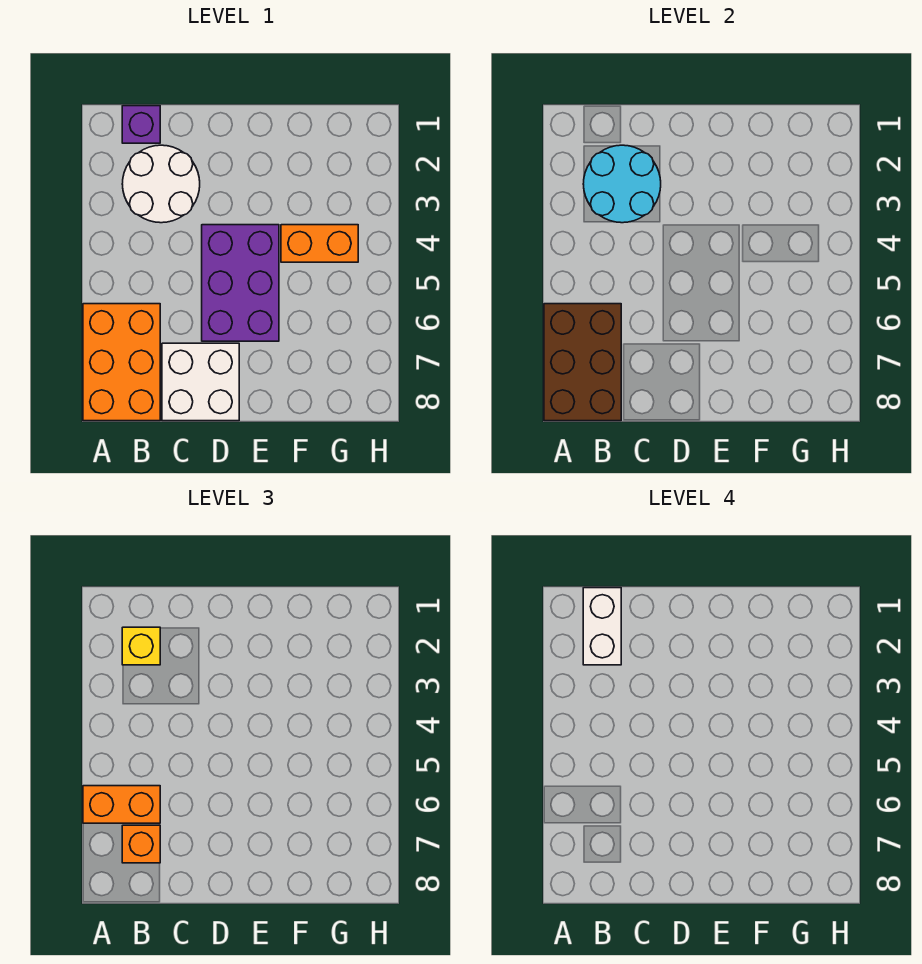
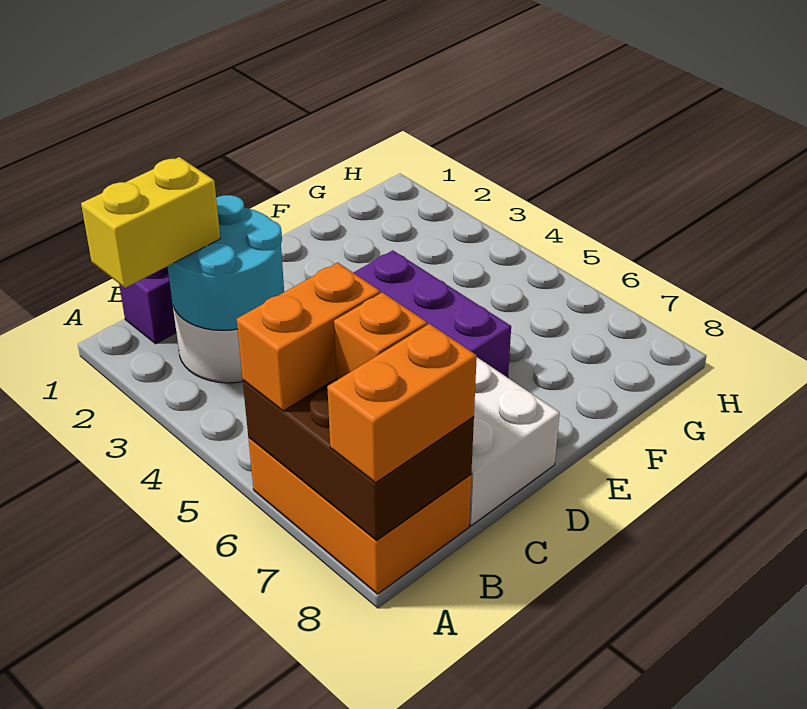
white 1x2 brick [583,588,621,665] -> none
yellow 1x1 brick [122,627,160,665] -> yellow 1x2 brick [81,157,220,288]
orange 1x2 brick [281,225,358,262] -> orange 1x2 brick moved to [327,324,477,483]

